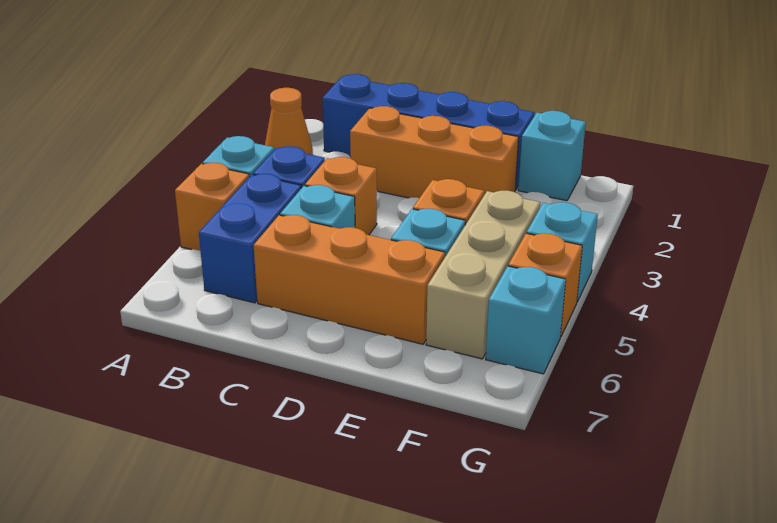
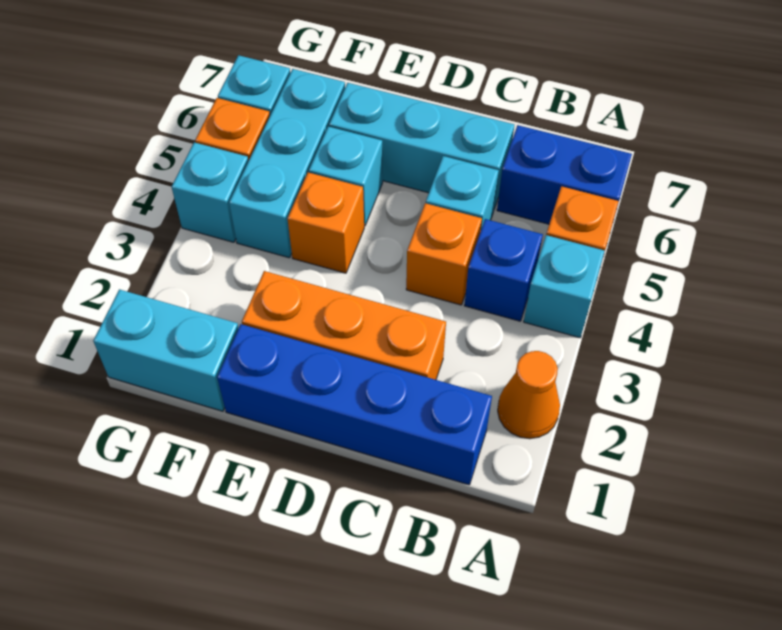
blue 1x2 brick [199,174,301,303] -> blue 1x2 brick turned to [497,125,632,224]
orange 1x3 brick [254,215,445,344] -> cyan 1x3 brick [329,83,514,209]
cyan 1x1 brick [518,111,586,201] -> cyan 1x2 brick [93,289,239,411]
tan 1x3 brick [426,191,540,359] -> cyan 1x3 brick [229,69,345,258]

